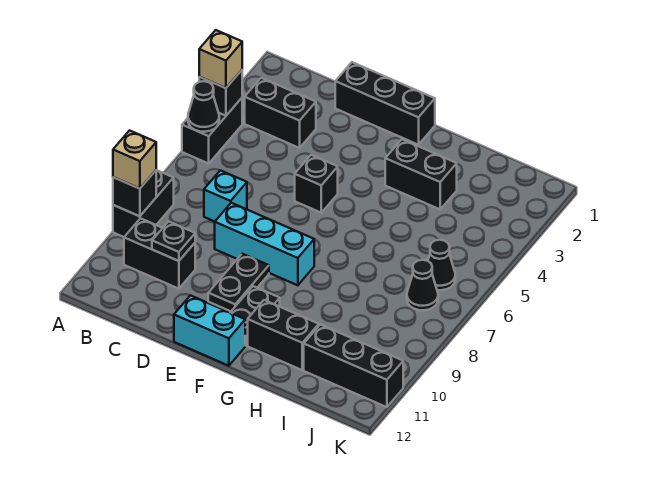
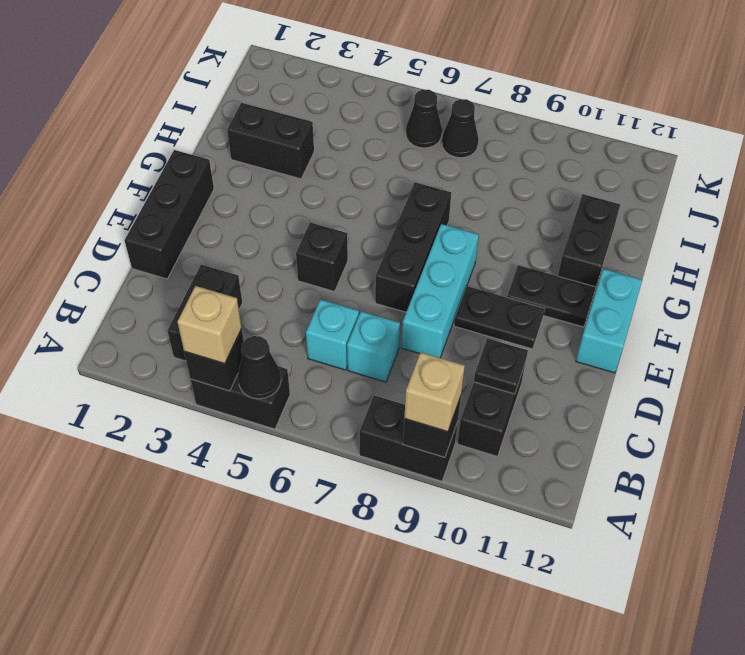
none -> cyan 1x1 brick [306,299,359,370]
black 1x2 brick [385,139,457,209] -> black 1x2 brick turned to [227,103,314,179]
black 1x3 brick [304,325,403,407] -> black 1x3 brick moved to [375,182,451,312]

